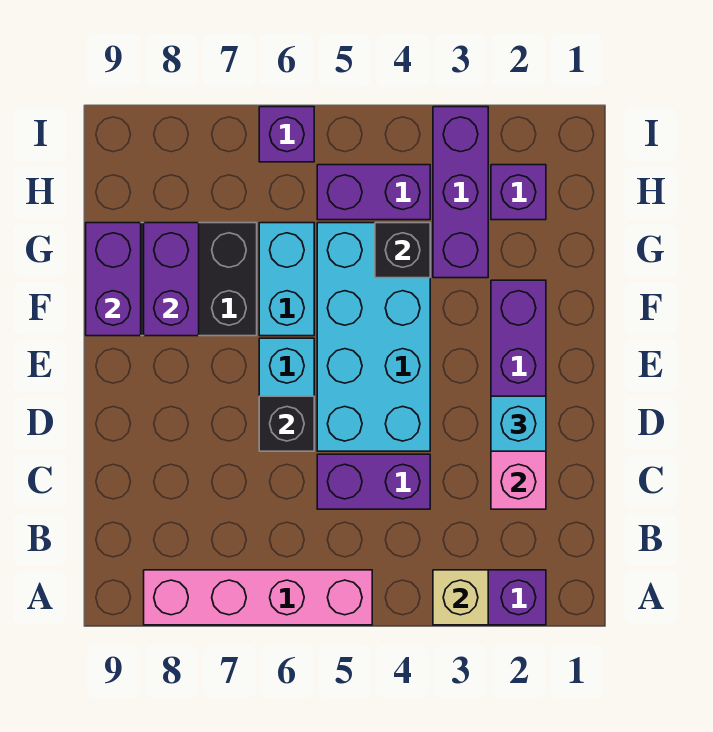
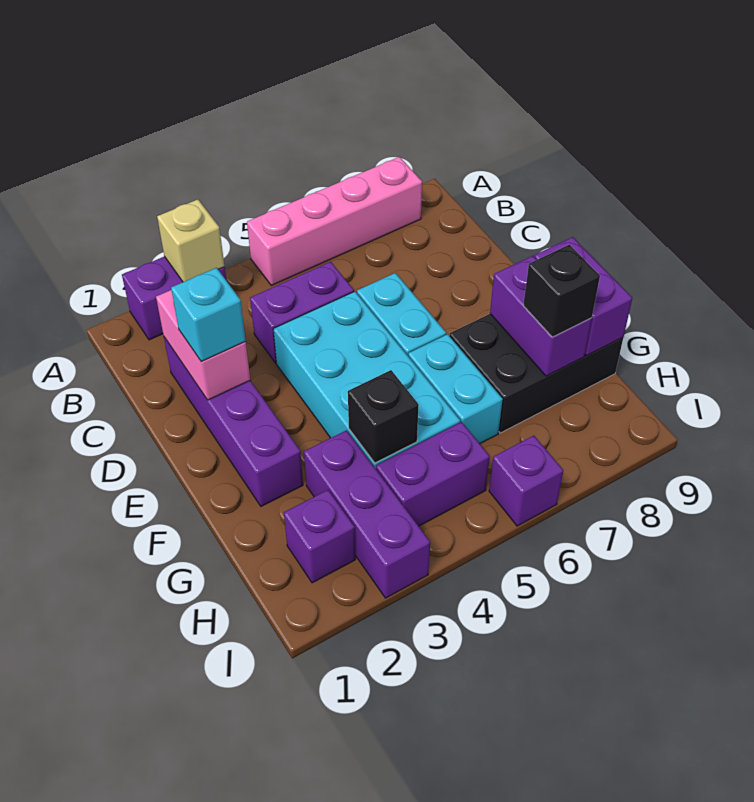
black 1x1 brick [259,396,314,451] -> black 1x1 brick moved to [523,245,600,337]

